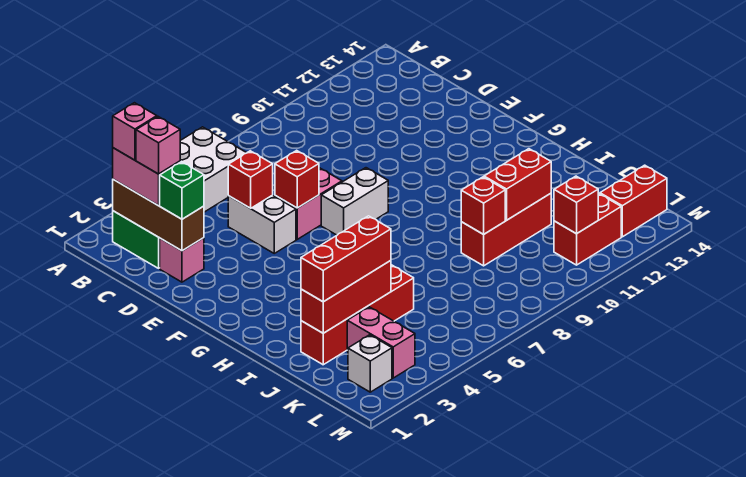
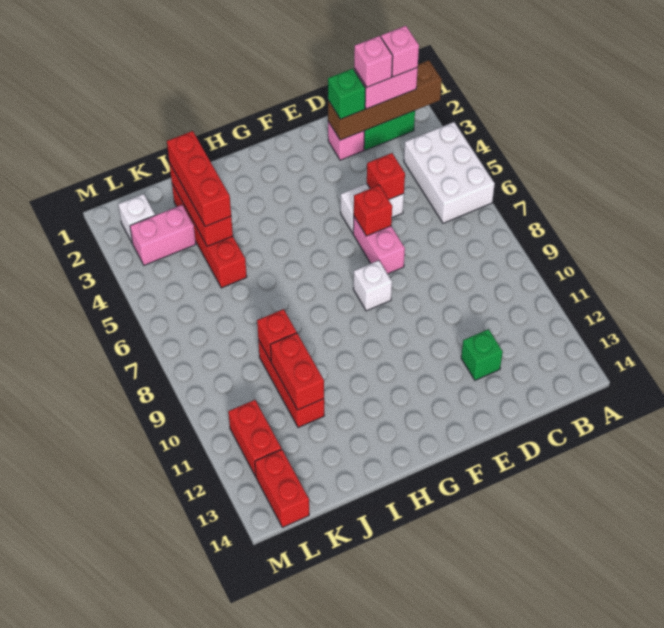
brown 1x3 brick [113,179,204,251] -> brown 1x4 brick [328,60,442,140]
none -> green 1x1 brick [461,329,503,380]
white 1x2 brick [321,168,388,235] -> white 1x1 brick [353,260,392,311]
red 1x1 brick [554,176,598,234] -> none

